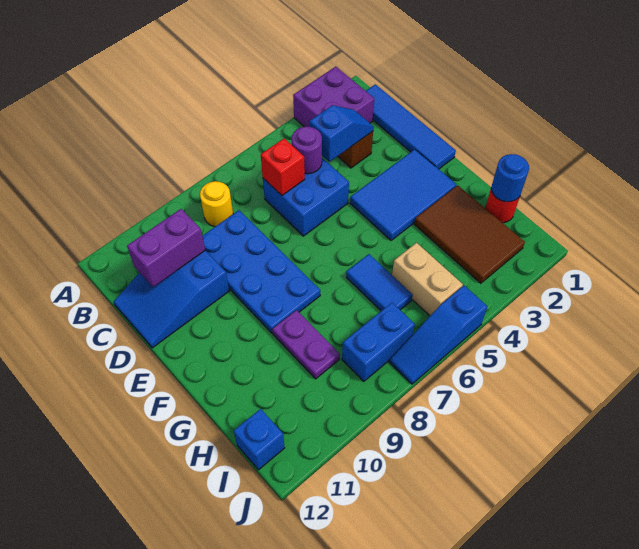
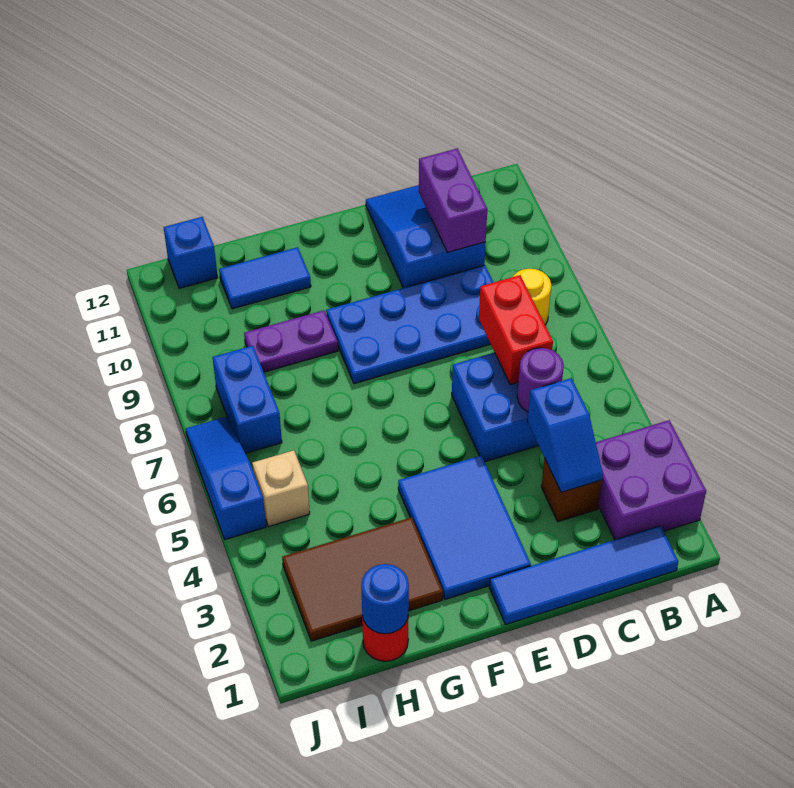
red 1x1 brick [261,139,305,195] -> red 1x2 brick [479,275,553,385]
blue 1x2 tile [346,254,413,311] -> blue 1x2 tile moved to [219,247,311,309]
tan 1x2 brick [392,243,463,316] -> tan 1x1 brick [252,450,310,527]

